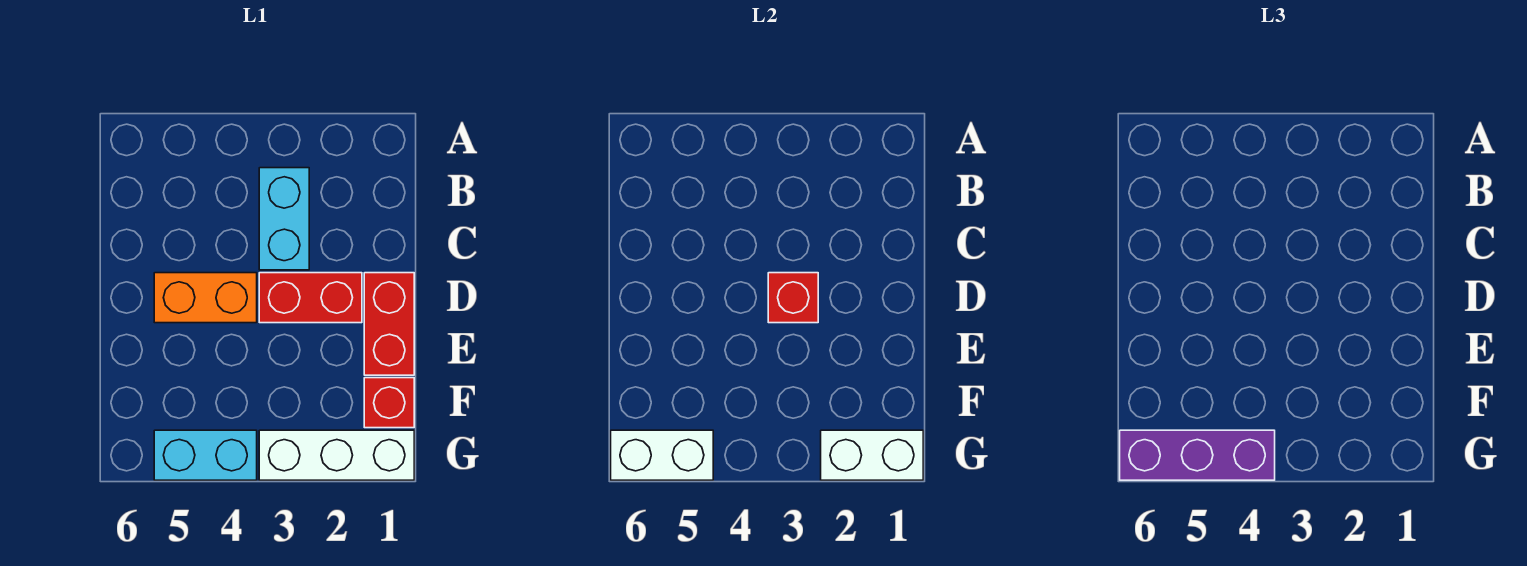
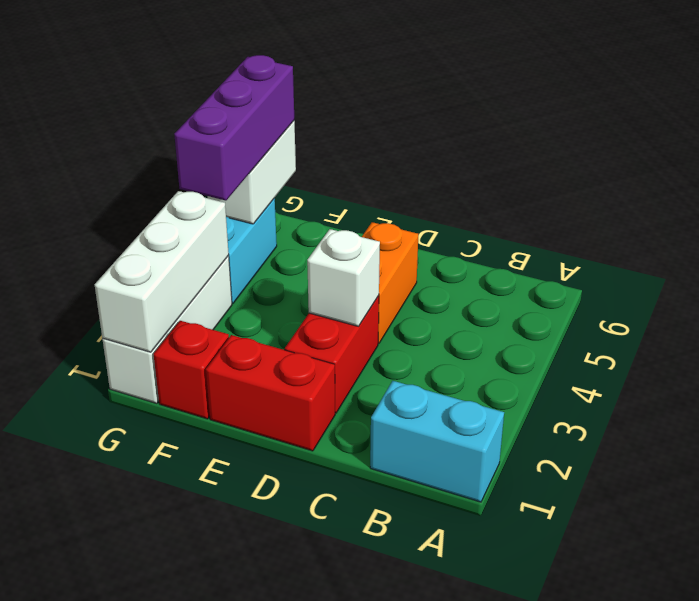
cyan 1x2 brick [259,168,309,270] -> cyan 1x2 brick moved to [370,381,504,502]
red 1x1 brick [768,273,818,323] -> white 1x1 brick [307,229,380,326]
white 1x2 brick [821,430,923,480] -> white 1x3 brick [95,191,229,352]

